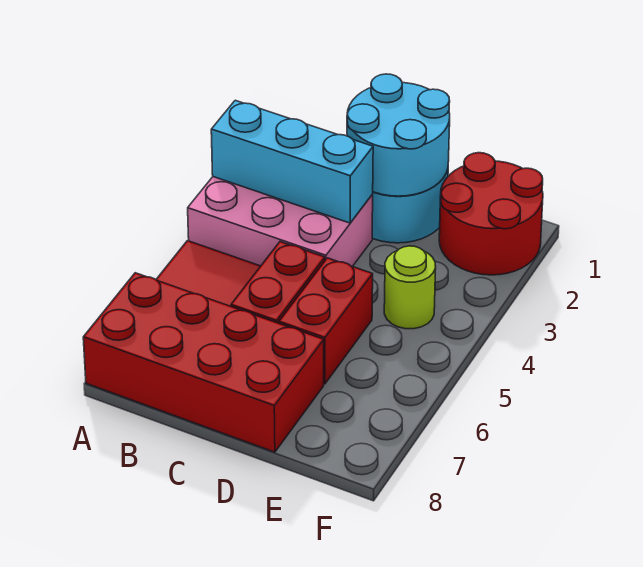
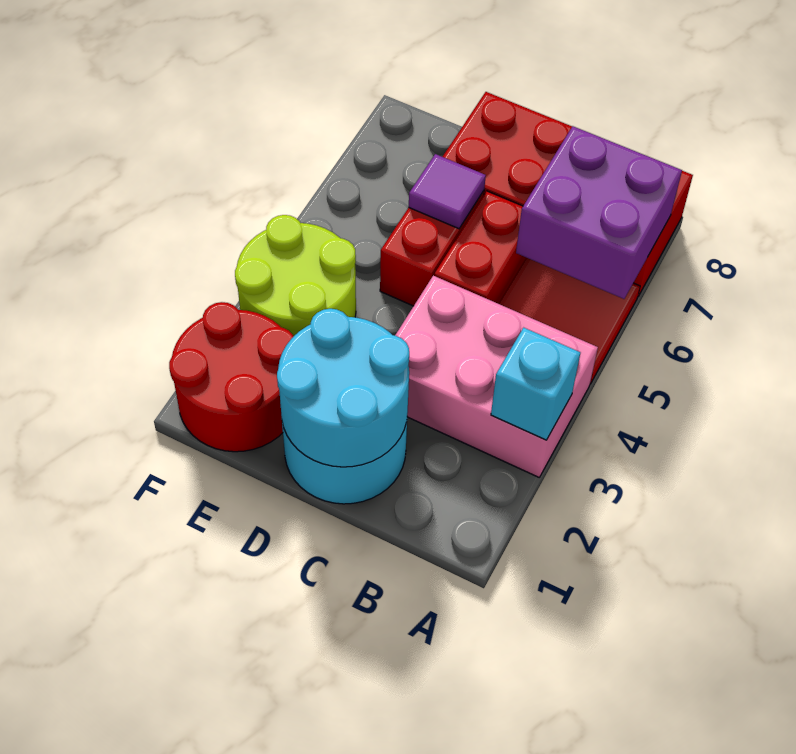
cyan 1x3 brick [211,100,373,223] -> cyan 1x1 brick [491,328,580,440]
none -> purple 2x2 brick [516,126,682,299]
none -> purple 1x1 tile [409,154,486,229]
lime 1x1 round brick [384,246,436,329] -> lime 2x2 round brick [235,215,356,336]

